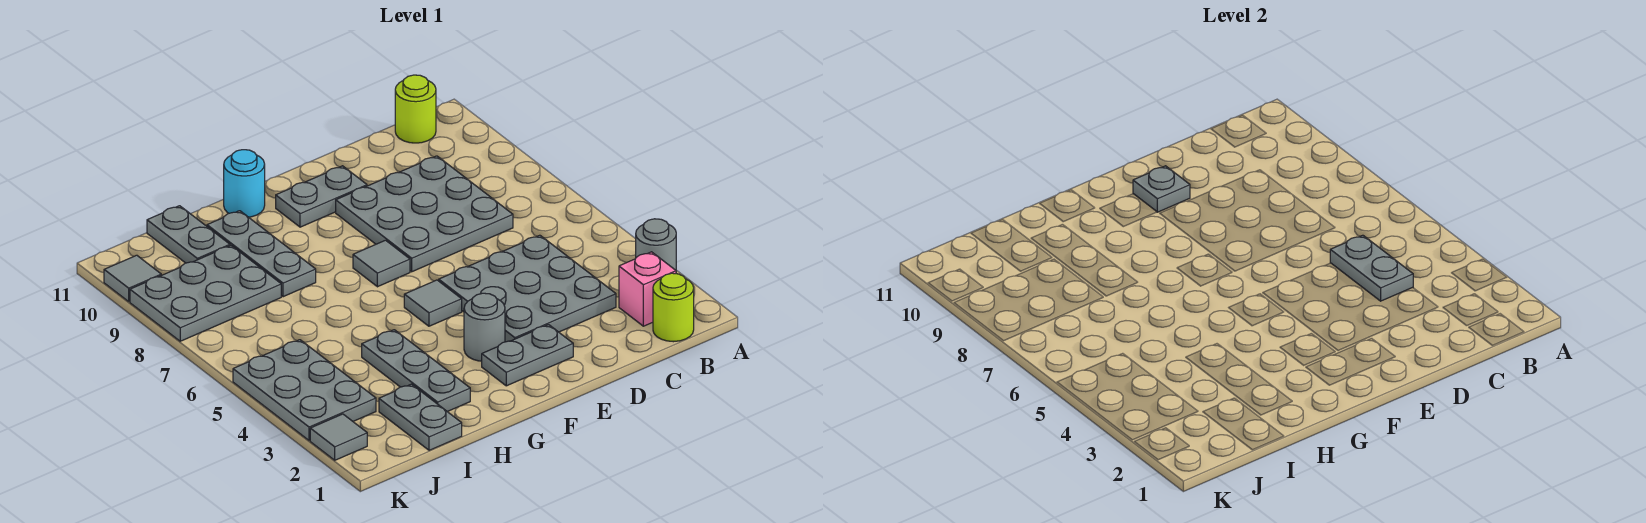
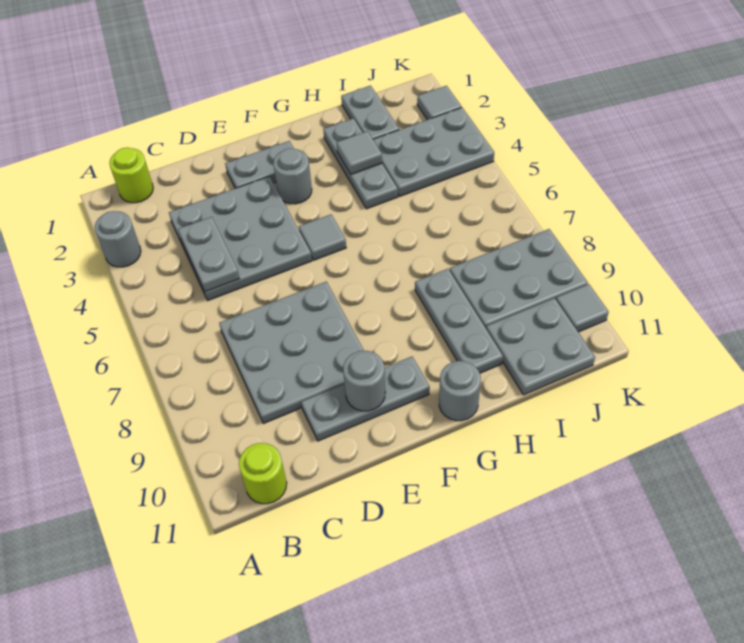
pink 1x1 brick [619,252,676,326] -> none
grey 1x2 plate [276,166,367,227] -> grey 1x3 plate [301,357,430,441]
grey 1x1 plate [1133,166,1190,212] -> grey 1x1 round brick [343,351,385,411]
grey 1x1 tile [353,240,410,287] -> grey 1x1 tile moved to [337,131,382,174]
cyan 1x1 round brick [224,150,265,217] -> grey 1x1 round brick [439,361,481,421]
grey 1x2 plate [147,206,230,263] -> grey 2x2 plate [486,298,595,395]
grey 2x3 plate [233,340,376,441] -> grey 2x3 plate turned to [373,108,494,197]

